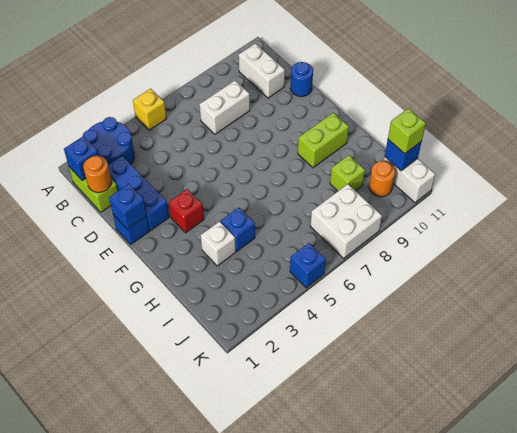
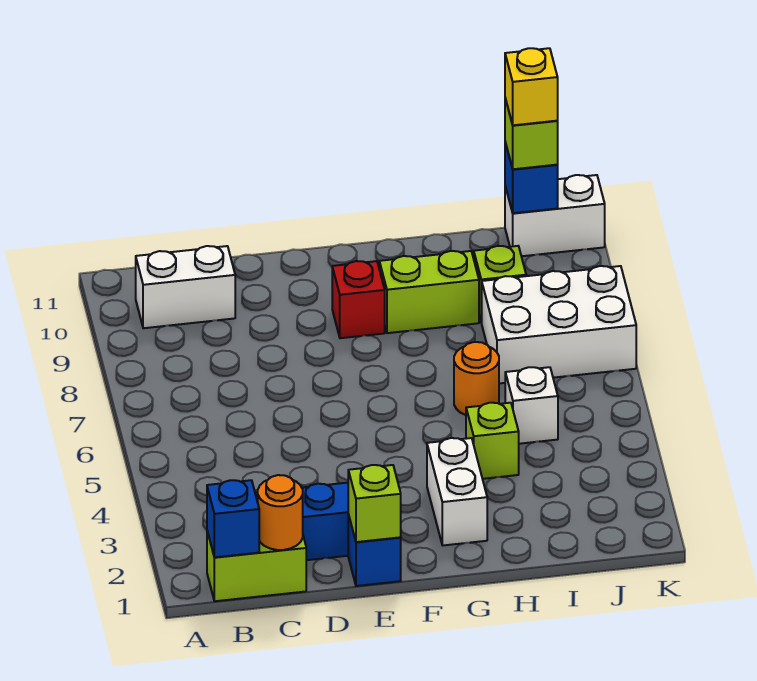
blue 2x2 round brick [83,117,134,165] -> none
yellow 1x1 brick [133,89,167,130] -> yellow 1x1 brick moved to [505,48,558,125]
white 1x2 brick [200,81,250,134] -> white 1x2 brick moved to [427,438,487,545]
blue 1x1 round brick [290,62,313,97] -> none
blue 1x1 brick [109,184,147,229] -> lime 1x1 brick [348,465,401,542]
red 1x1 brick [169,189,204,233] -> red 1x1 brick moved to [332,261,385,338]
lime 1x2 brick [298,113,349,168] -> lime 1x2 brick turned to [379,251,479,333]
white 1x1 brick [201,222,236,266] -> white 1x1 brick moved to [505,367,558,444]
blue 1x1 brick [221,208,255,251] -> lime 1x1 brick [466,403,519,479]
white 2x2 brick [310,184,382,258] -> white 2x3 brick [482,266,636,383]
orange 1x1 round brick [369,161,395,197] -> orange 1x1 round brick moved to [454,342,499,415]
blue 1x1 brick [290,243,326,288] -> none

